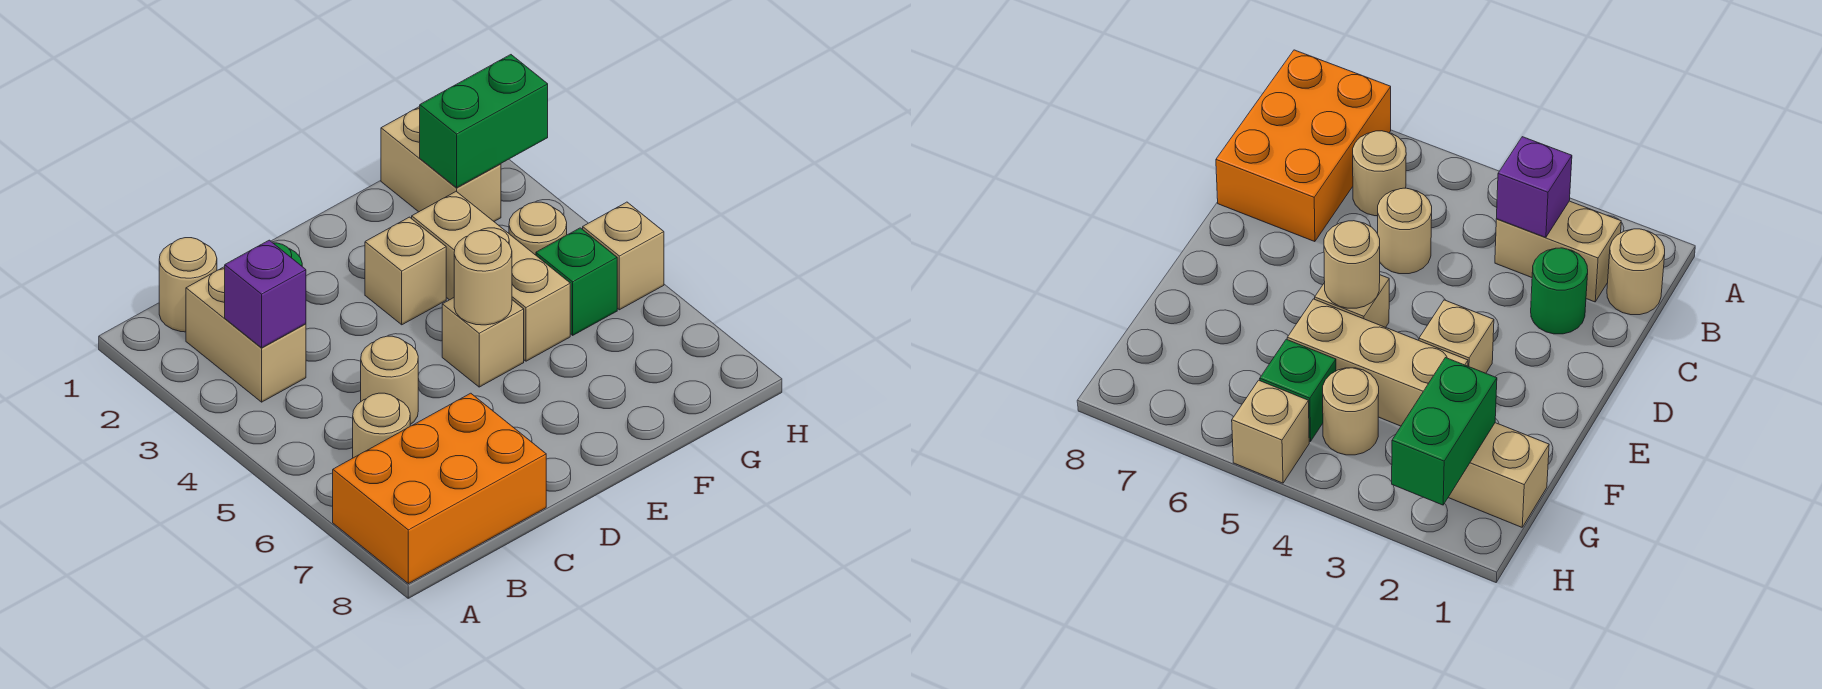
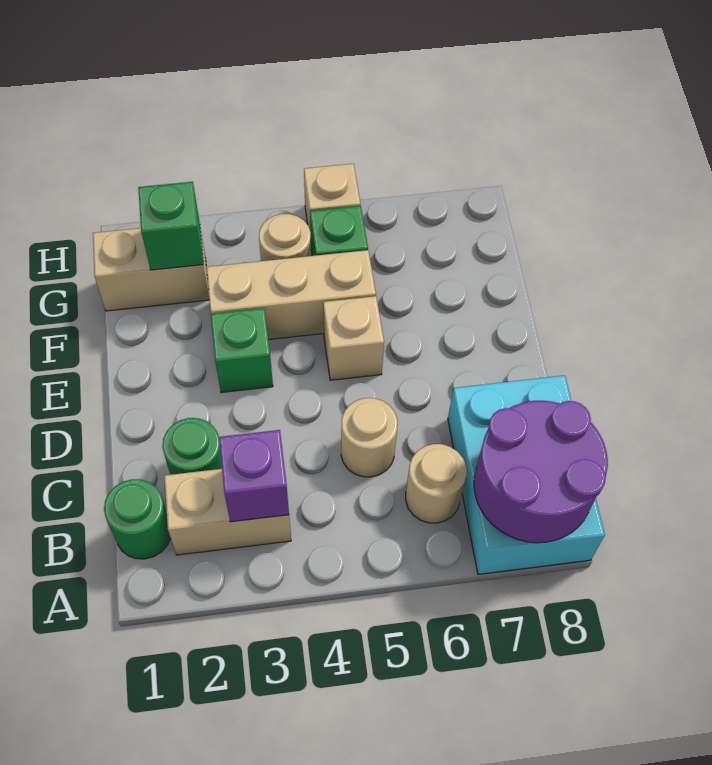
orange 2x3 brick [333,393,546,584] -> cyan 2x3 brick [448,375,605,574]
none -> purple 2x2 round brick [474,400,608,543]
tan 1x1 round brick [159,238,217,332] -> green 1x1 round brick [104,479,171,559]
tan 1x1 brick [365,217,446,325] -> green 1x1 brick [211,308,273,393]
tan 1x1 round brick [454,231,512,325] -> none
green 1x2 brick [420,55,548,188] -> green 1x1 brick [138,182,203,270]

